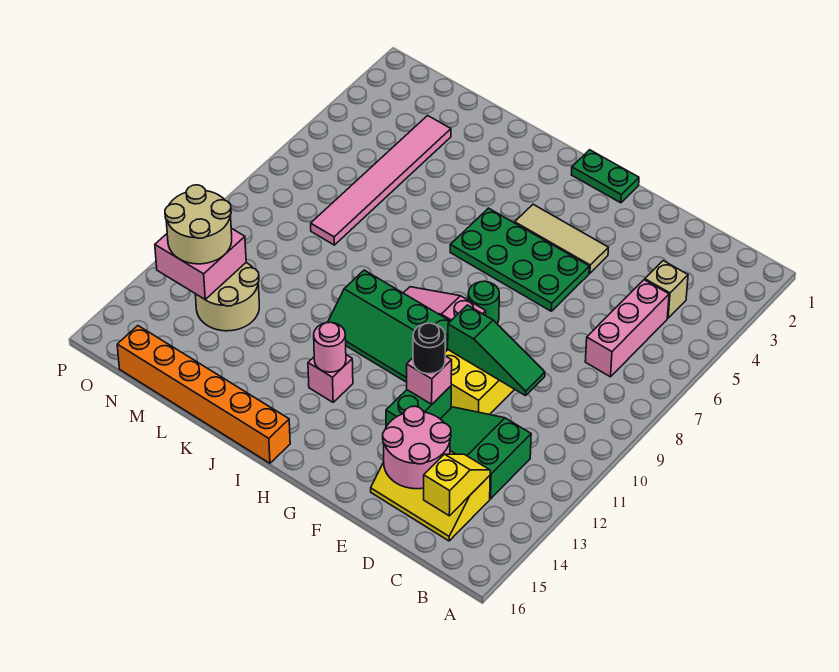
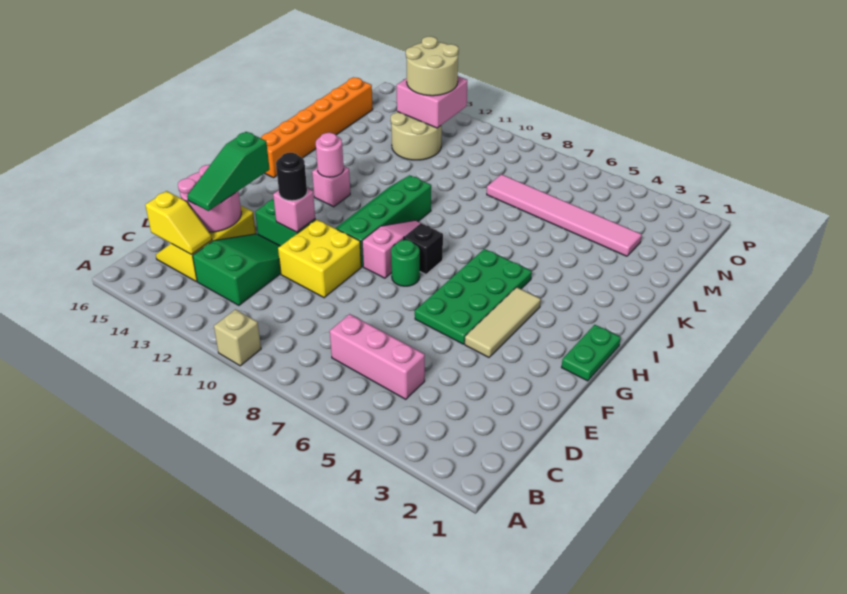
tan 1x1 brick [645,261,688,318] -> tan 1x1 brick moved to [214,309,261,366]
green 1x3 slope [448,305,545,396] -> green 1x3 slope moved to [187,132,270,211]
none -> black 1x1 brick [404,223,443,274]

